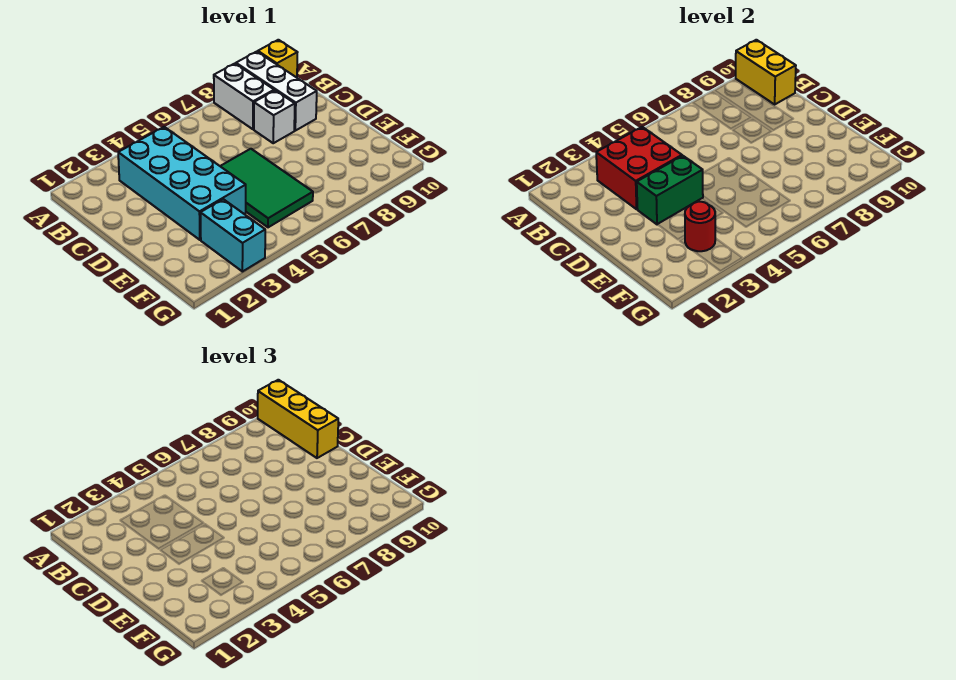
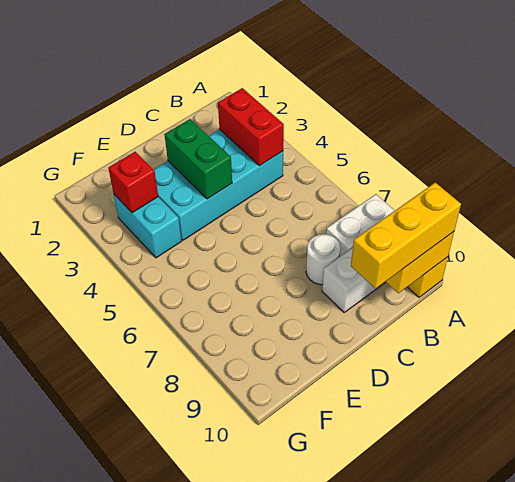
red 2x2 brick [596,127,682,209] -> red 1x2 brick [218,88,284,166]
white 1x1 brick [254,90,295,143] -> white 1x1 round brick [306,234,341,285]
green 2x3 tile [220,149,313,227] -> none
cyan 1x2 brick [200,199,265,272] -> cyan 1x2 brick turned to [114,195,181,258]
red 1x1 round brick [685,202,715,251] -> red 1x1 brick [108,152,158,213]

